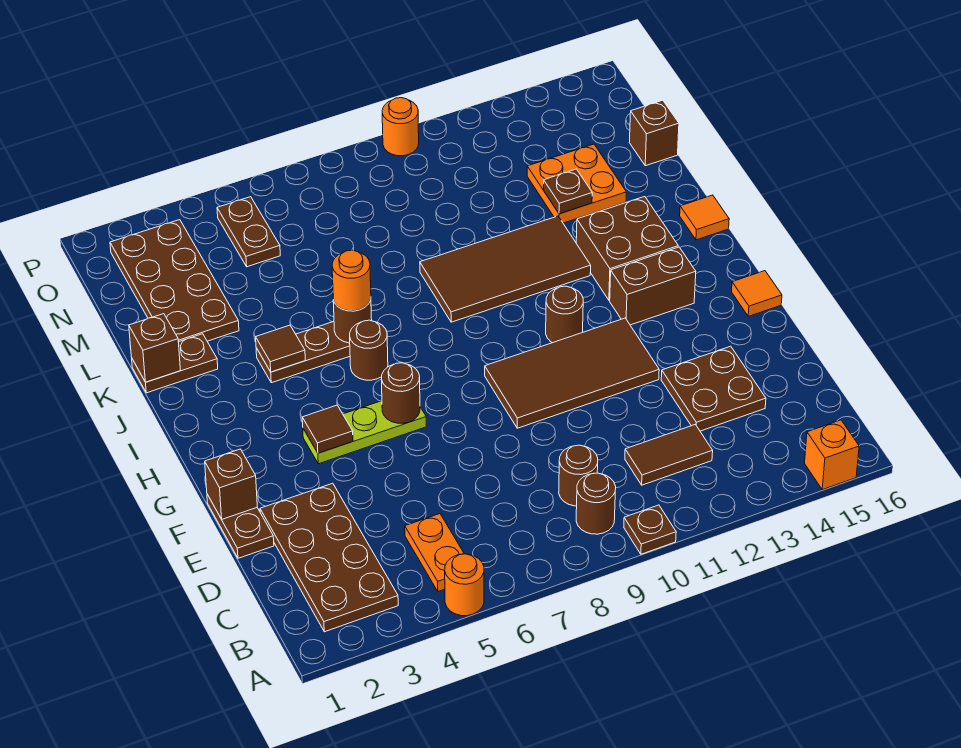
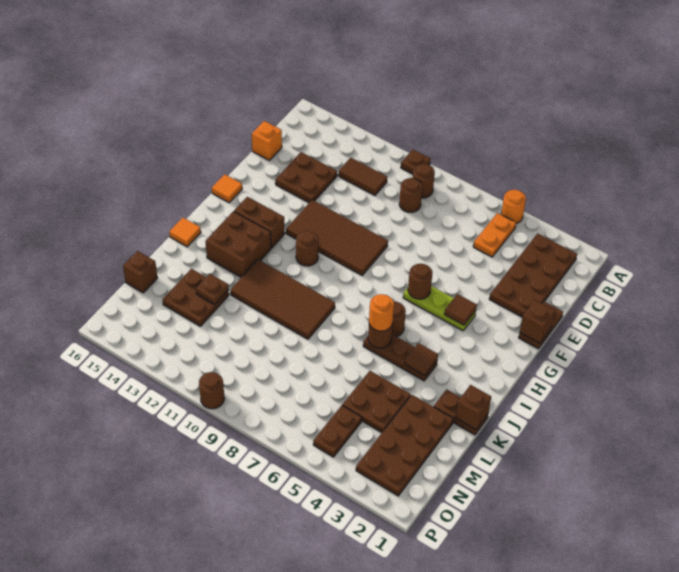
orange 1x1 brick [805,420,859,490] -> orange 1x1 brick moved to [252,121,282,160]
none -> brown 2x2 plate [342,371,411,433]
orange 2x2 plate [527,144,626,223] -> brown 2x2 plate [163,269,229,326]
orange 1x1 round brick [382,98,419,156] -> brown 1x1 round brick [199,372,225,409]

